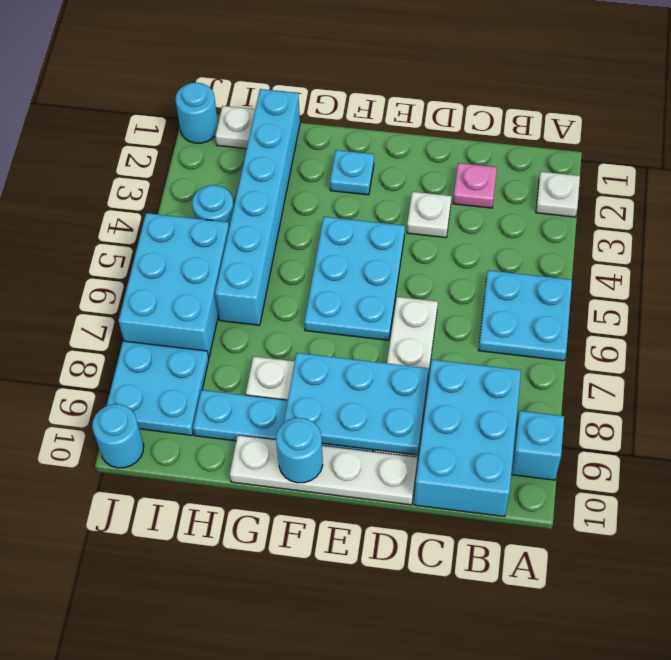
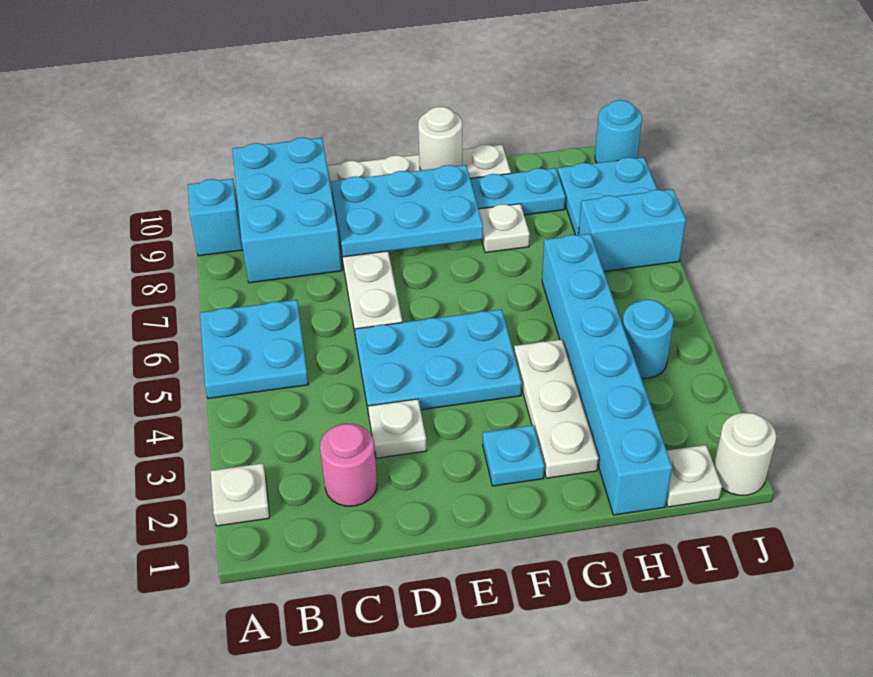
pink 1x1 plate [453,163,497,208] -> pink 1x1 round brick [320,424,377,506]
cyan 2x3 plate [304,217,405,340] -> cyan 2x3 plate turned to [355,309,522,414]
cyan 1x1 round brick [276,418,323,483] -> white 1x1 round brick [418,107,462,170]
none -> white 1x3 plate [514,339,599,478]
cyan 2x3 brick [118,213,229,357] -> cyan 1x2 brick [579,189,686,271]
cyan 1x1 round brick [176,83,218,143] -> white 1x1 round brick [714,413,776,495]

